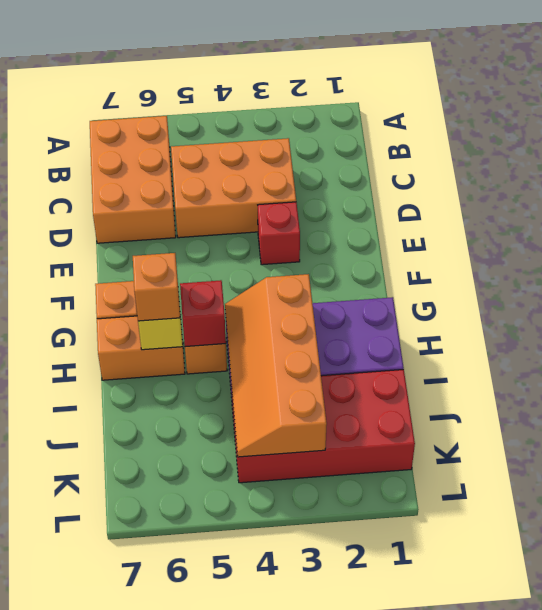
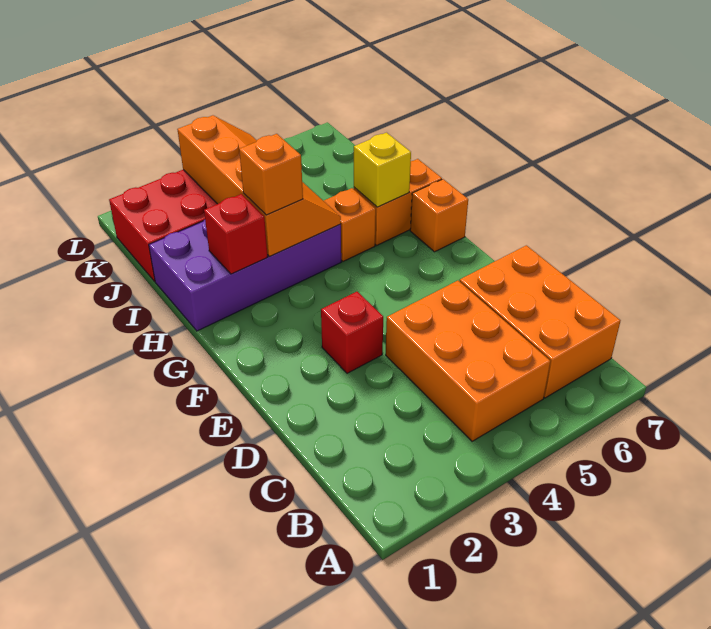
orange 2x3 brick [171,138,296,238] -> orange 2x3 brick turned to [386,281,550,441]
red 1x1 brick [180,280,226,347] -> red 1x1 brick moved to [204,194,267,274]
orange 1x1 brick [133,253,180,321] -> orange 1x1 brick moved to [239,134,303,215]

